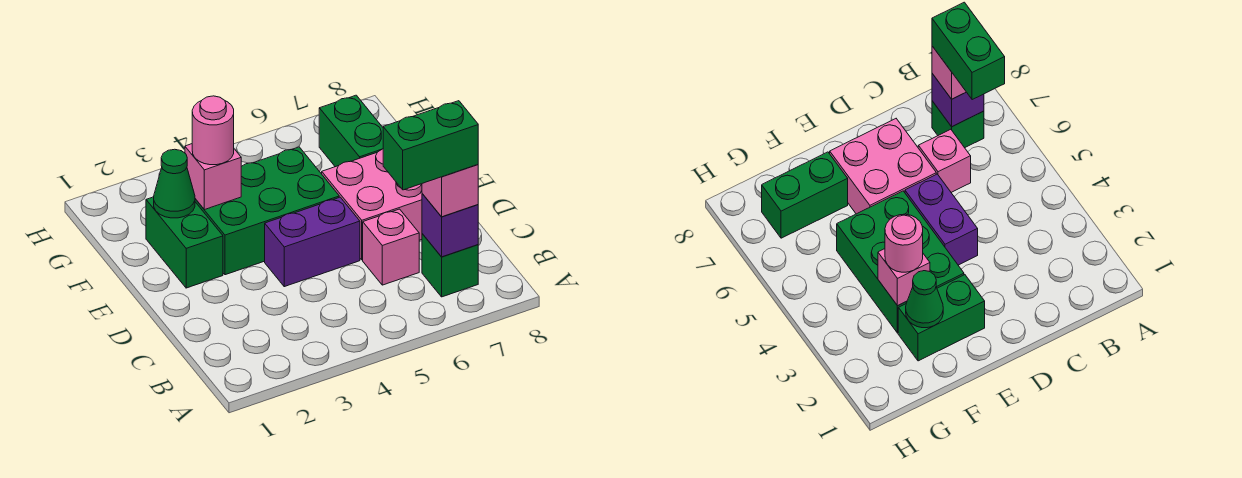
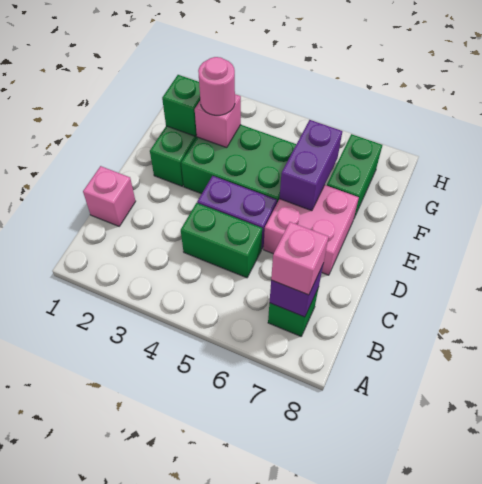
green 1x2 brick [383,101,478,190] -> green 1x2 brick moved to [181,203,262,278]
pink 1x1 brick [363,209,419,285] -> pink 1x1 brick moved to [83,166,136,226]
none -> purple 1x2 brick [279,120,342,211]
green 1x1 cone [154,149,195,218] -> green 1x1 brick [162,75,200,136]

